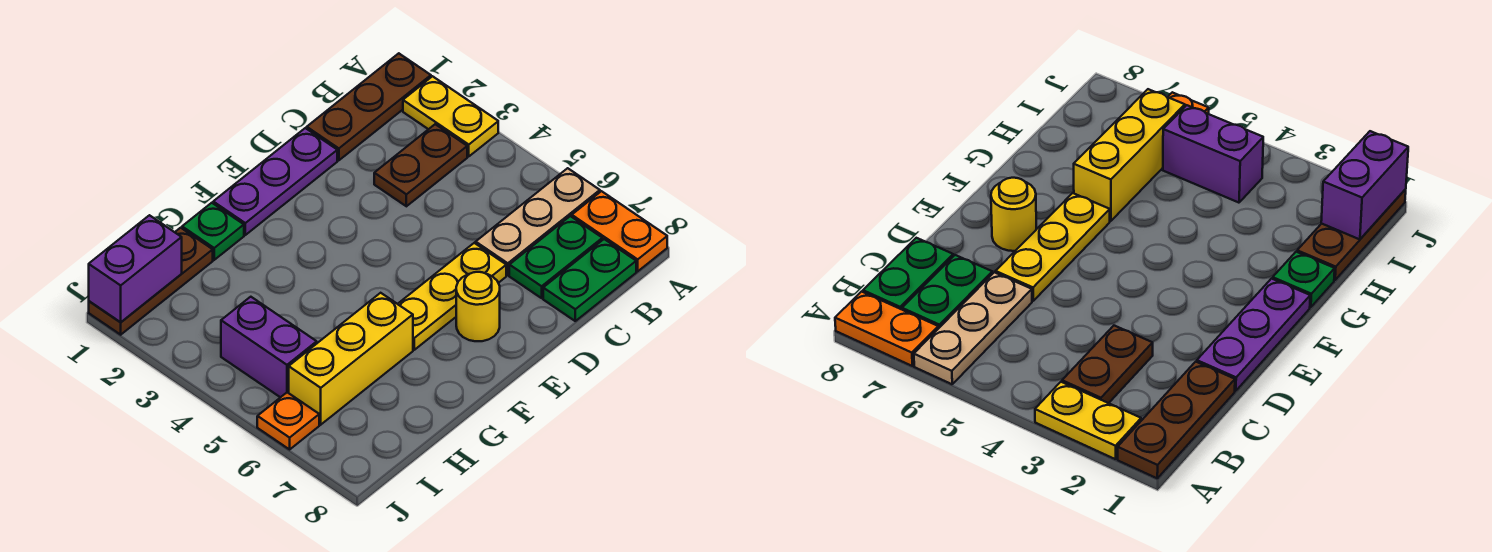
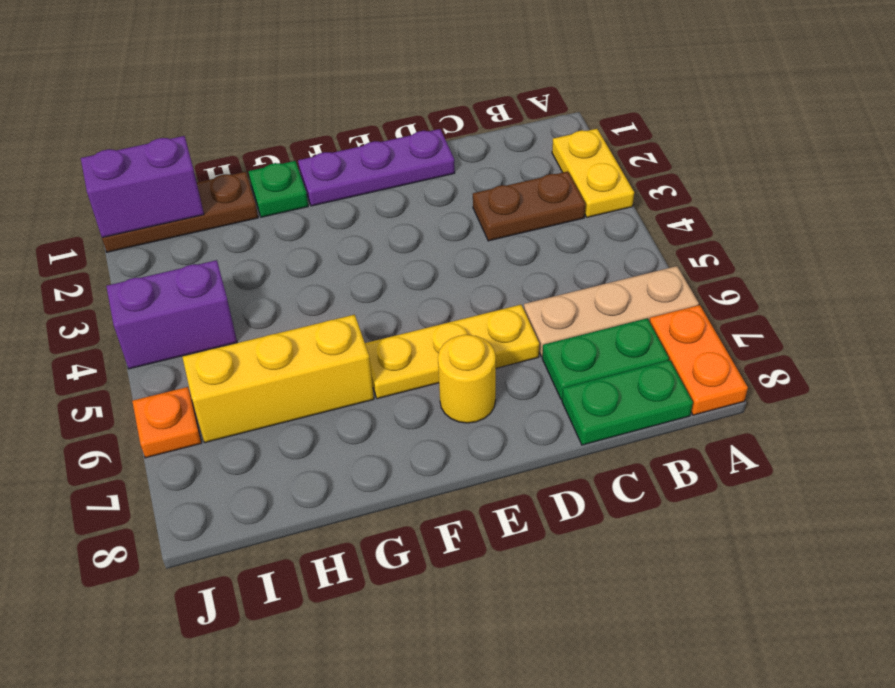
brown 1x3 plate [307,53,431,160] -> none
purple 1x2 brick [221,297,317,397] -> purple 1x2 brick turned to [106,260,237,369]

